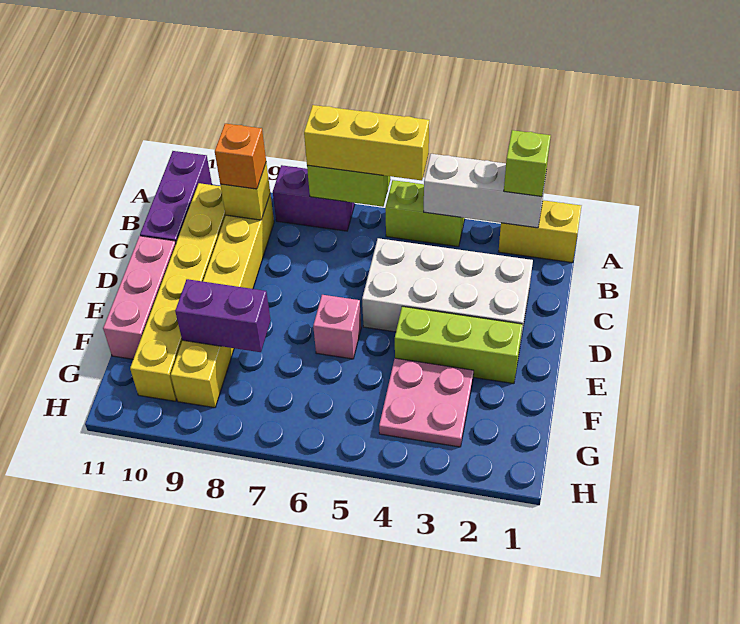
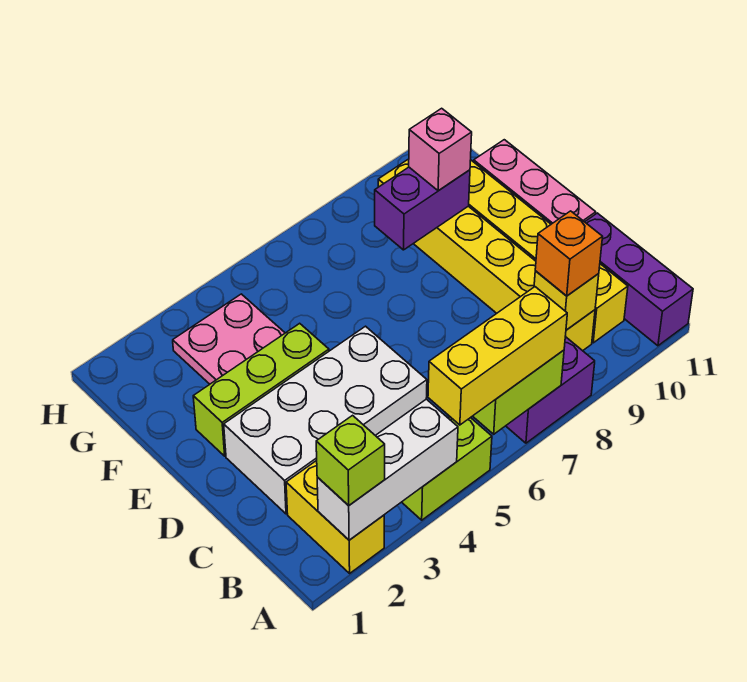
yellow 1x2 brick [498,200,581,263] -> yellow 1x2 brick turned to [286,460,384,573]
pink 1x1 brick [313,295,361,359] -> pink 1x1 brick moved to [409,108,472,191]

